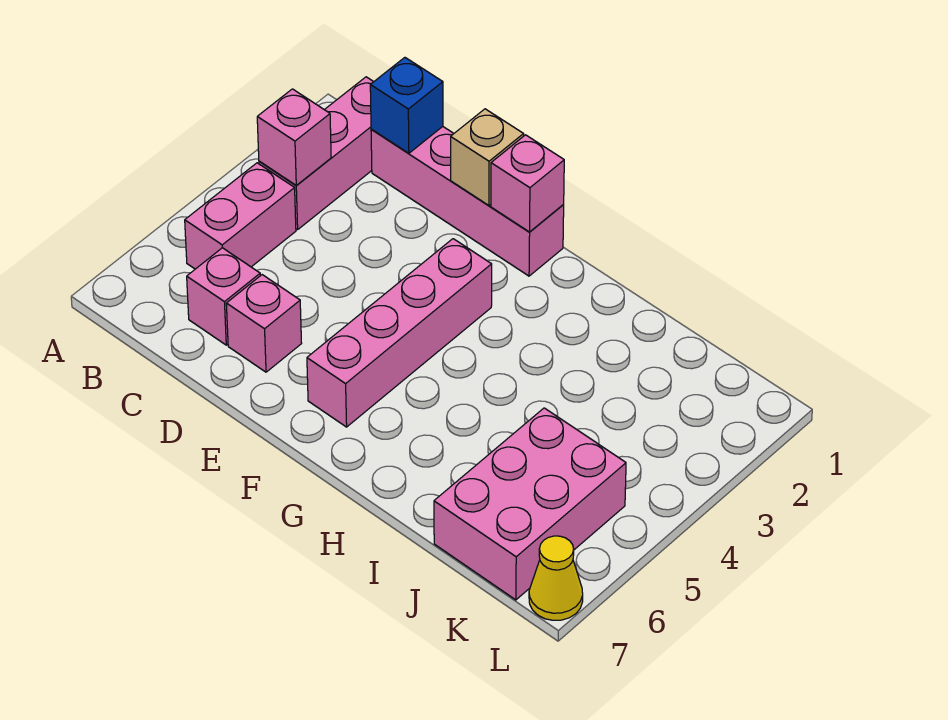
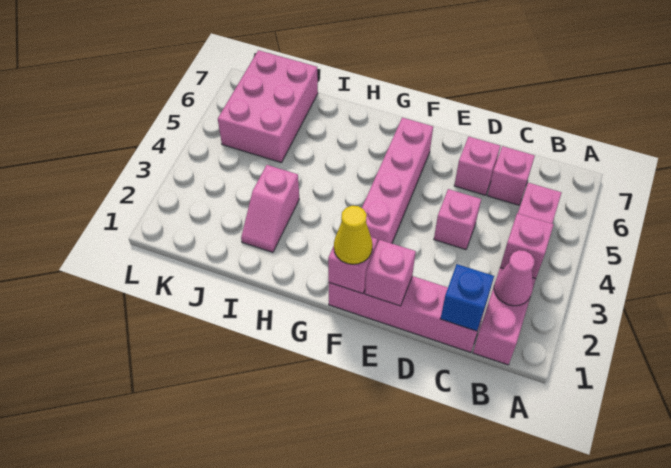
none -> pink 1x1 cone [494,250,534,306]
none -> pink 1x1 brick [434,189,481,250]
tan 1x1 brick [451,109,524,205] -> pink 1x1 brick [365,240,416,306]
none -> pink 1x2 slope [241,165,299,252]
yellow 1x1 cone [529,536,583,620] -> yellow 1x1 cone moved to [334,206,373,264]

